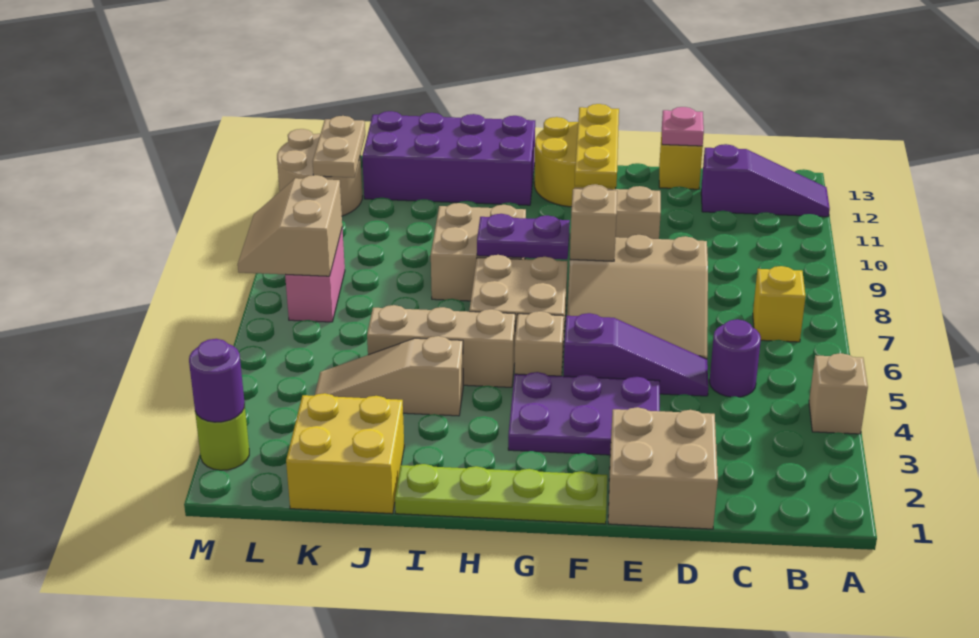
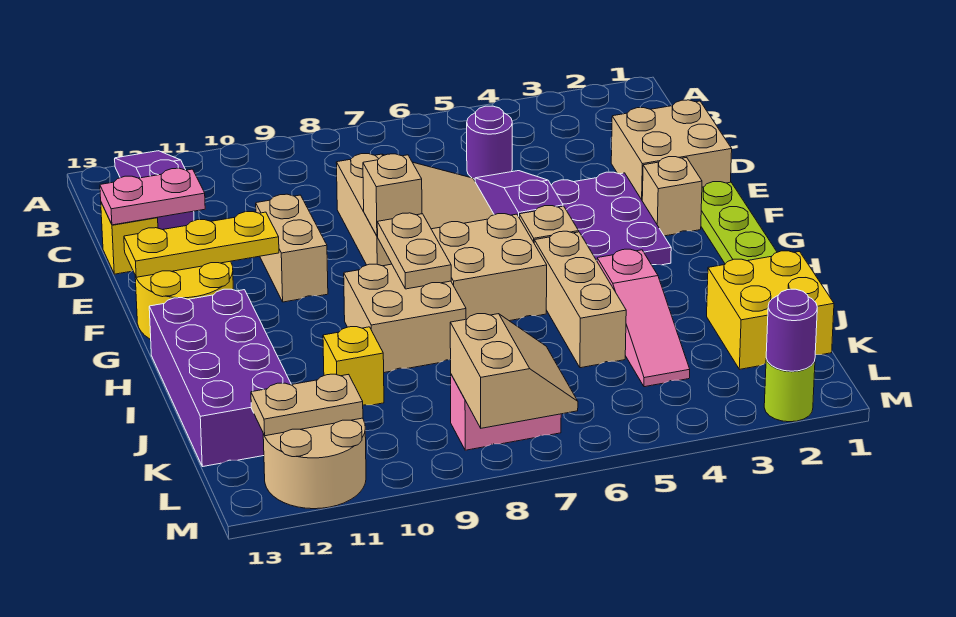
tan 1x1 brick [809,353,868,434] -> tan 1x1 brick moved to [642,157,702,236]
yellow 1x1 brick [753,266,806,342] -> yellow 1x1 brick moved to [323,327,384,405]
pink 1x1 plate [662,107,704,146] -> pink 1x2 plate [100,168,205,225]
purple 1x2 plate [477,214,570,259] -> tan 1x2 plate [377,213,451,289]
tan 1x3 slope [315,336,463,416] -> pink 1x3 slope [597,249,690,387]
tan 2x2 slope [238,175,342,276] -> tan 2x2 slope turned to [450,314,578,428]

